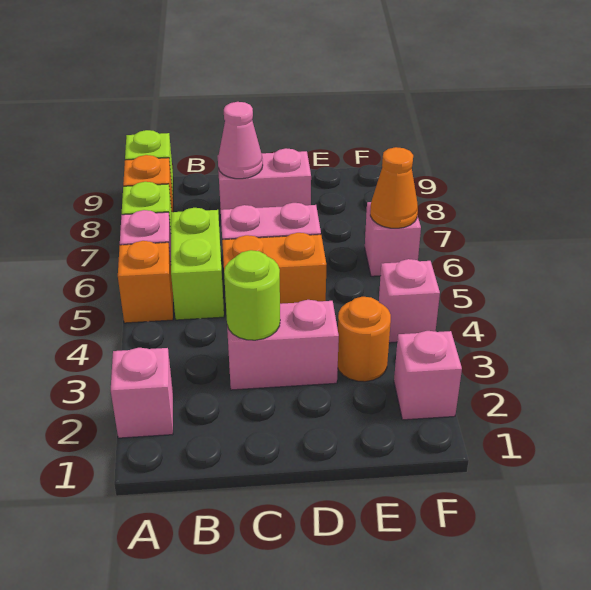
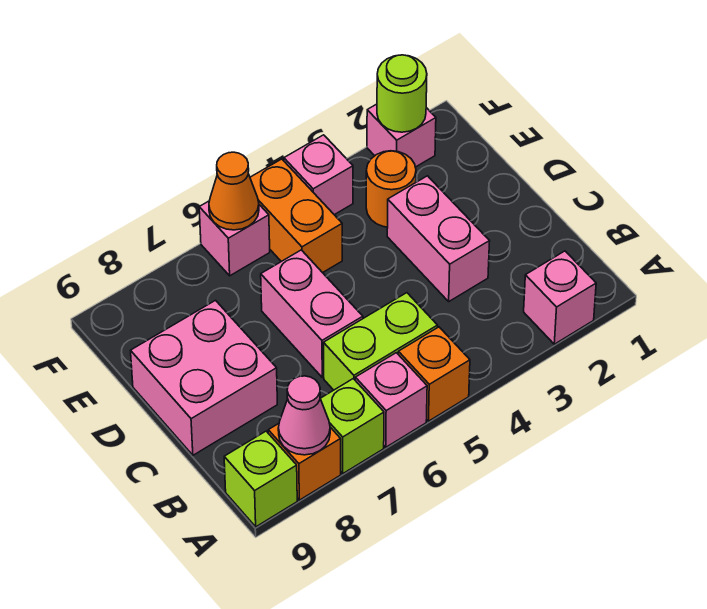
lime 1x1 round brick [224,250,280,340] -> lime 1x1 round brick moved to [377,55,427,132]
orange 1x2 brick [222,233,326,304] -> orange 1x2 brick moved to [250,159,342,273]
pink 1x2 brick [218,148,311,210] -> pink 2x2 brick [131,300,277,455]
pink 1x1 cone [218,102,263,179] -> pink 1x1 cone moved to [278,376,330,455]

